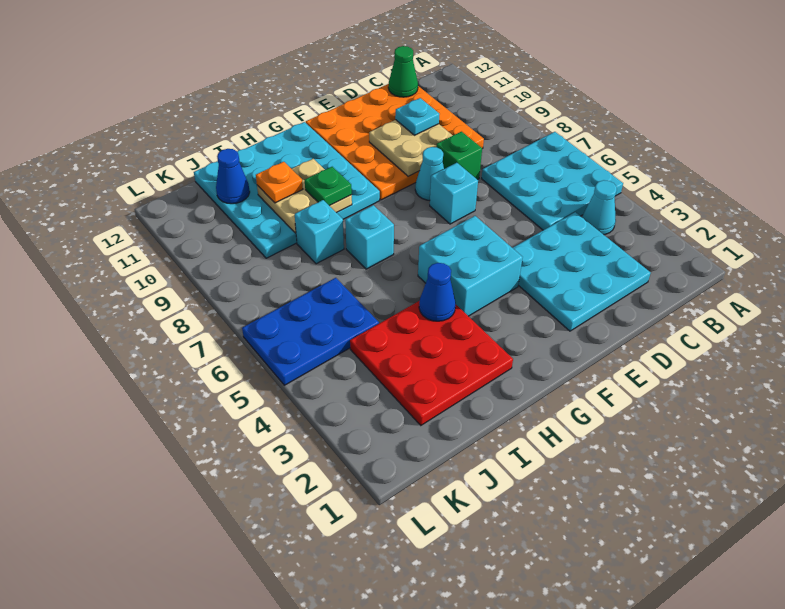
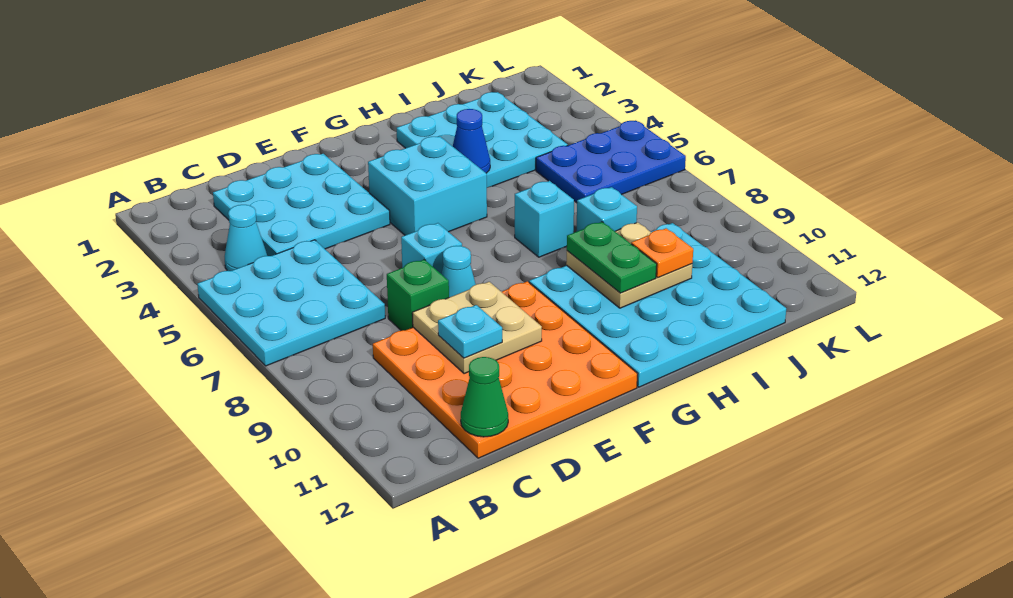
red 3x3 plate [350,301,513,425] -> cyan 3x3 plate [397,92,568,187]
green 1x1 plate [305,167,352,206] -> green 1x2 plate [567,222,657,293]
blue 1x1 cone [216,149,250,204] -> none

